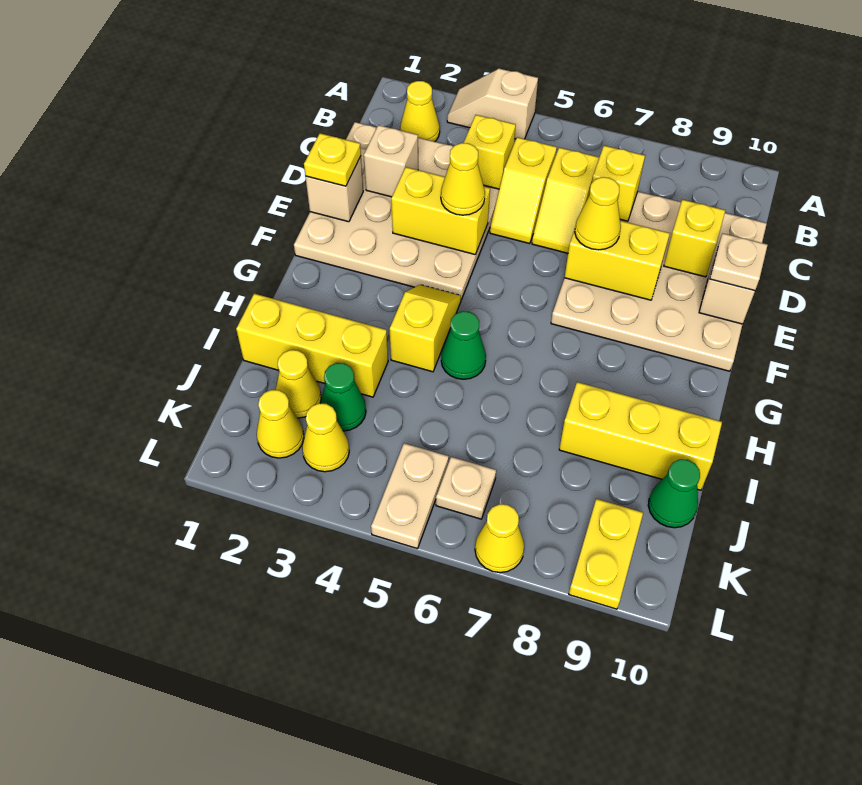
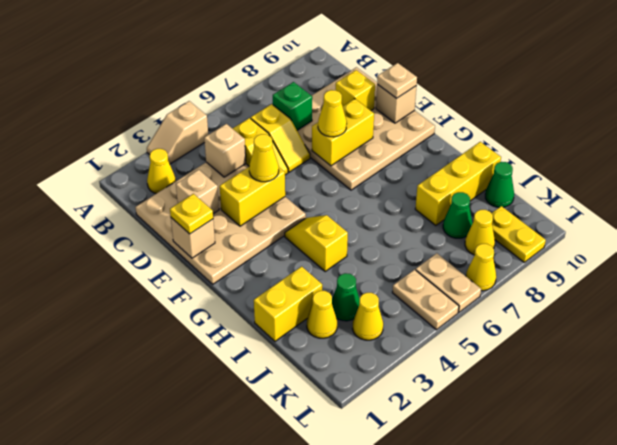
yellow 1x1 brick [464,115,516,189] -> tan 1x1 brick [204,124,246,177]
yellow 1x1 brick [592,146,645,221] -> green 1x1 brick [273,82,312,130]
green 1x1 cone [441,311,486,379] -> green 1x1 cone moved to [443,192,472,238]
yellow 1x3 brick [236,294,388,397] -> yellow 1x2 brick [254,266,322,341]
yellow 1x1 cone [257,390,304,458] -> yellow 1x1 cone moved to [465,210,495,255]
tan 1x1 plate [436,457,496,519] -> tan 1x2 plate [416,253,481,312]

